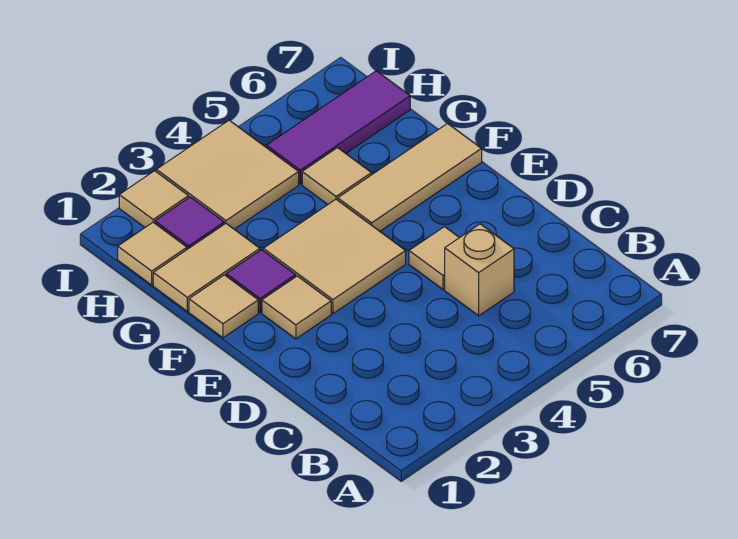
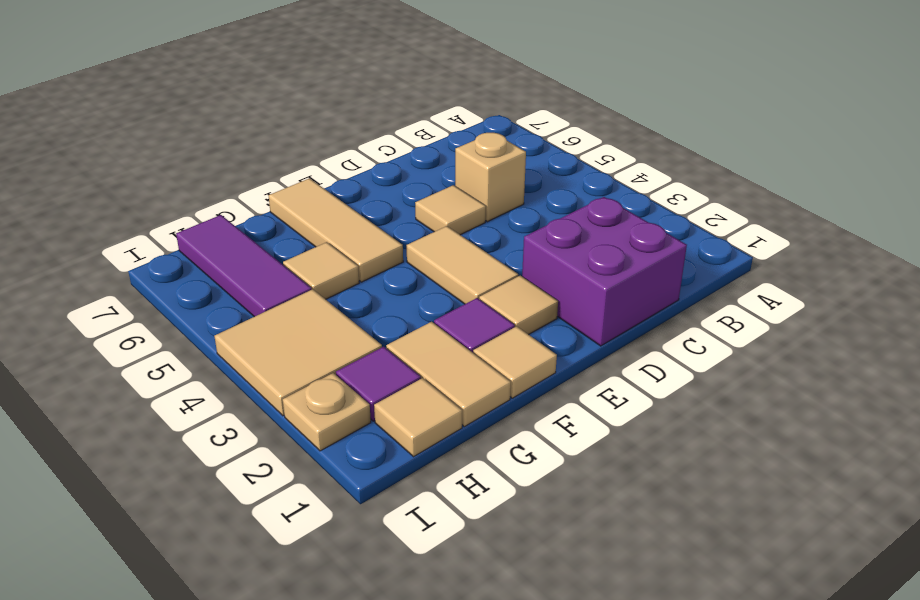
none -> purple 2x2 brick [522,197,687,346]
tan 2x2 tile [263,199,406,314] -> tan 1x2 tile [407,226,518,304]
tan 1x1 tile [119,171,189,227] -> tan 1x1 plate [283,373,371,451]

